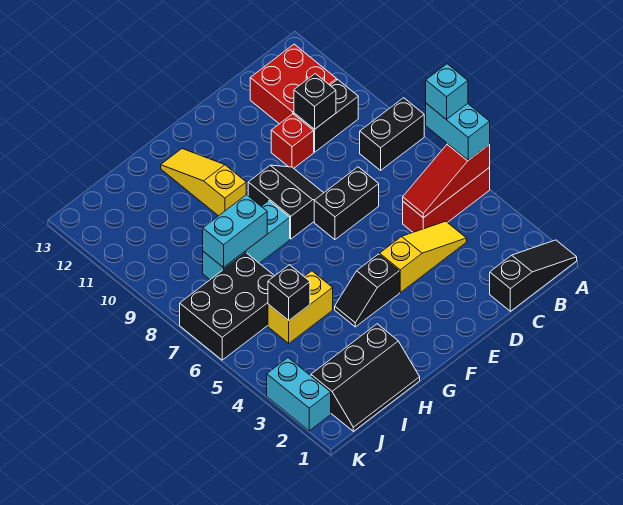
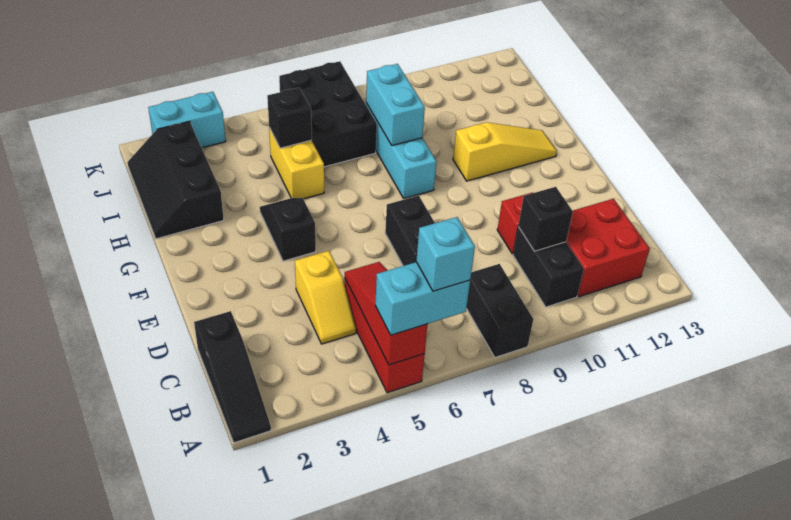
yellow 1x3 slope [380,221,467,292] -> yellow 1x2 slope [295,251,356,344]
black 2x2 slope [248,165,323,239] -> none

